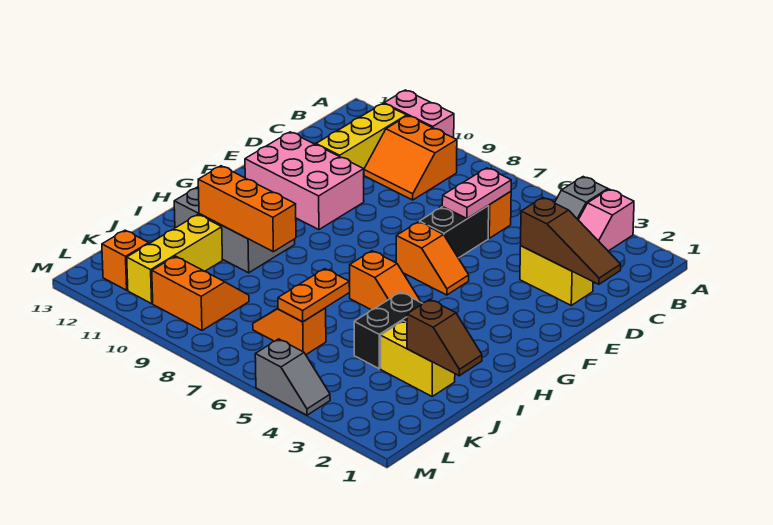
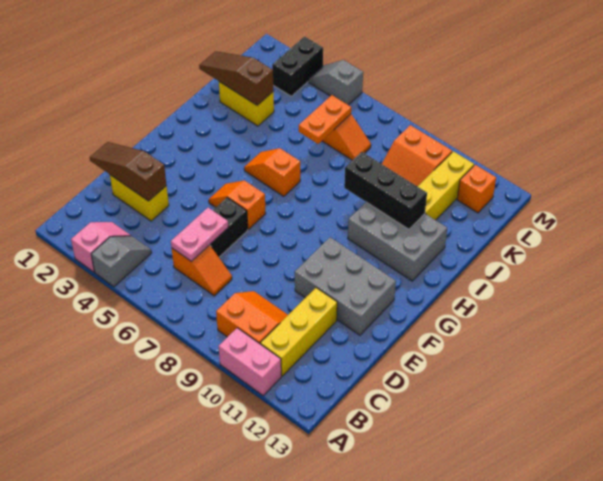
pink 2x3 brick [245,132,364,230] -> grey 2x3 brick [295,237,396,335]
black 1x2 brick [354,292,423,369] -> black 1x2 brick moved to [272,37,323,96]
orange 1x3 brick [198,166,296,252] -> black 1x3 brick [344,152,427,229]
brown 1x2 slope [407,300,482,376] -> brown 1x3 slope [199,51,273,105]

